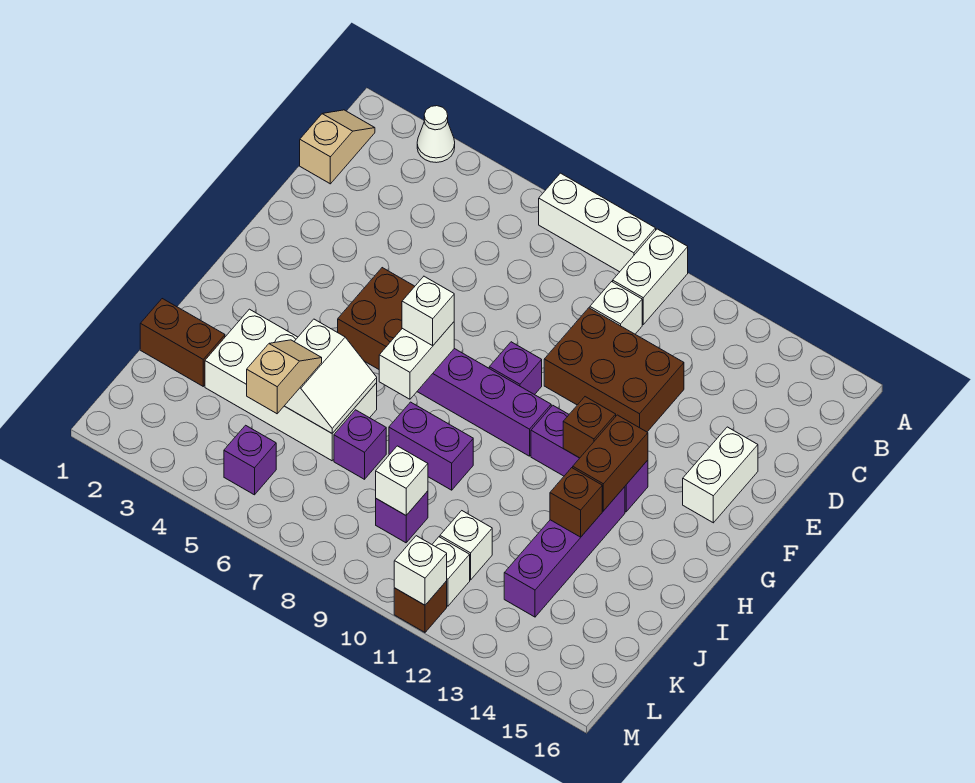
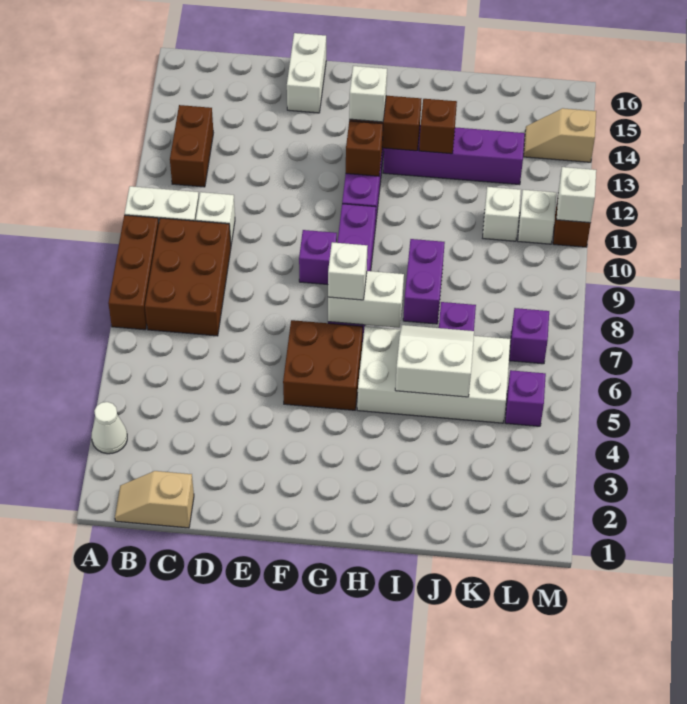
white 1x3 brick [539,173,656,272] -> brown 1x3 brick [108,215,159,330]
brown 2x3 brick [544,308,684,432] -> brown 2x3 brick moved to [145,218,231,336]
white 1x2 brick [683,427,758,523] -> white 1x2 brick turned to [287,33,326,113]
white 2x4 brick [205,309,377,461] -> white 2x4 brick turned to [357,326,510,423]
brown 1x2 brick [140,299,225,386] -> brown 1x2 brick moved to [170,105,213,187]
tan 1x2 slope [247,340,322,414] -> tan 1x2 slope moved to [524,108,596,162]
purple 1x1 brick [376,491,428,543] -> purple 1x1 brick moved to [510,308,549,364]
white 1x1 brick [376,446,428,515] -> white 1x1 brick moved to [349,66,387,122]

